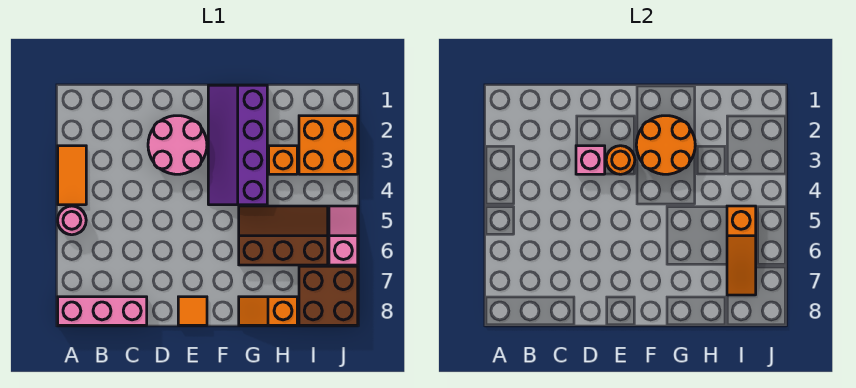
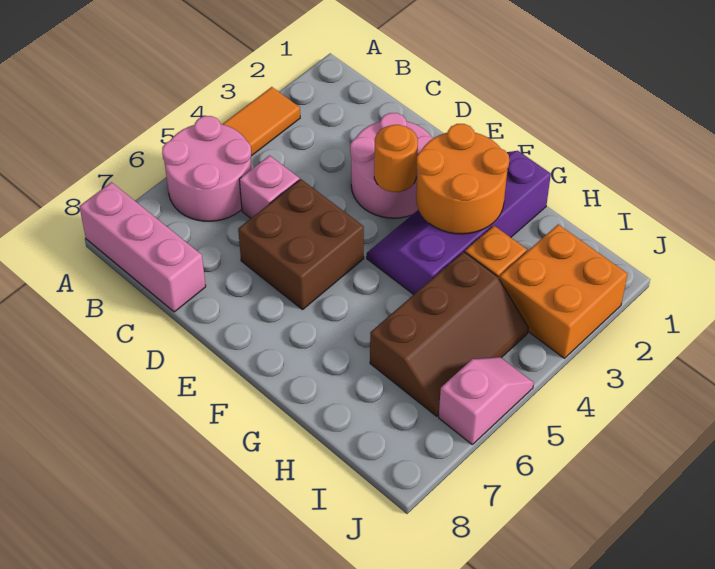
pink 1x1 round brick [58,206,86,235] -> pink 2x2 round brick [162,116,251,221]
pink 1x1 brick [576,146,605,174] -> pink 1x1 brick moved to [239,156,299,218]
orange 1x1 tile [178,297,207,325] -> none
brown 2x3 slope [239,206,328,265] -> brown 2x3 slope turned to [370,252,528,416]
orange 1x2 slope [239,297,297,325] -> none
orange 1x3 slope [727,206,756,295] -> none
brown 2x2 brick [299,266,358,325] -> brown 2x2 brick moved to [238,179,364,310]

